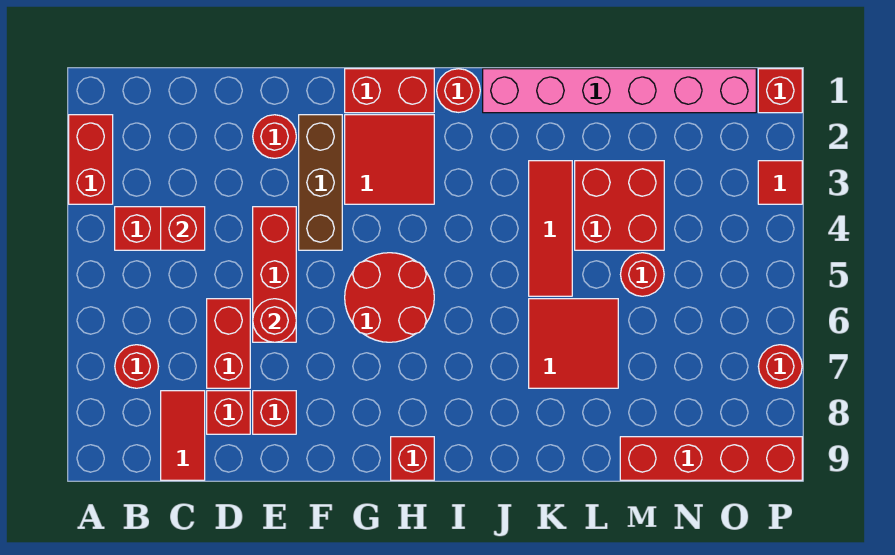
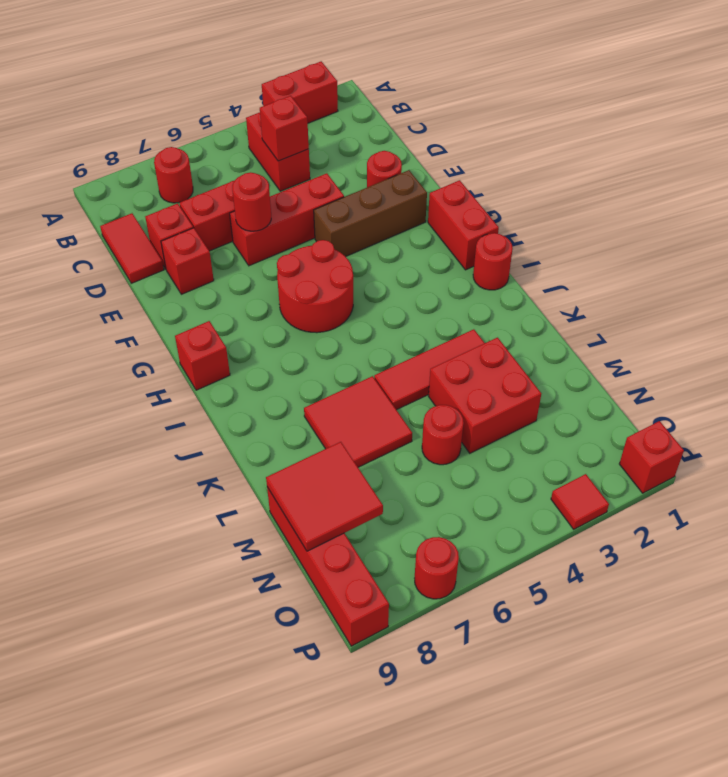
red 1x2 tile [161,391,205,480] -> red 1x2 tile turned to [100,213,164,283]
red 2x2 tile [345,115,434,204] -> red 2x2 tile moved to [266,442,383,551]
pink 1x6 brick [483,69,756,113] -> none

